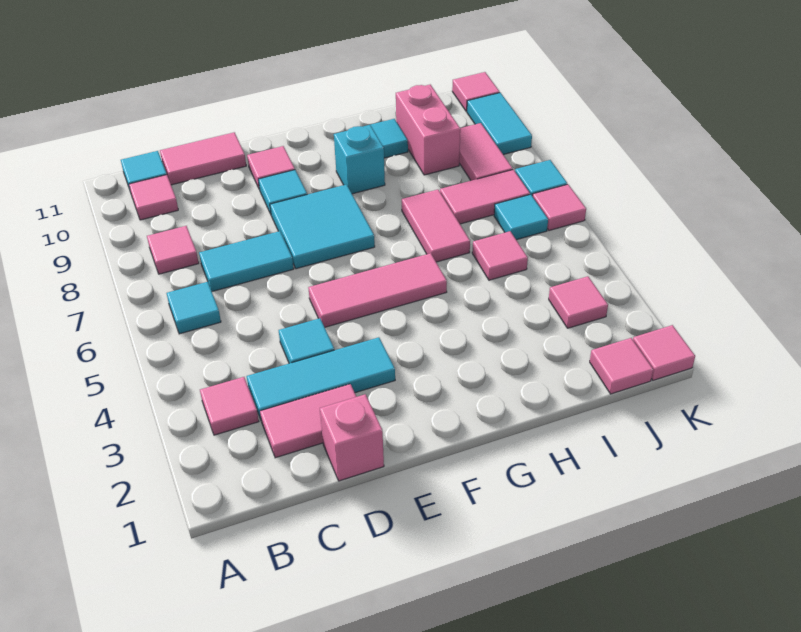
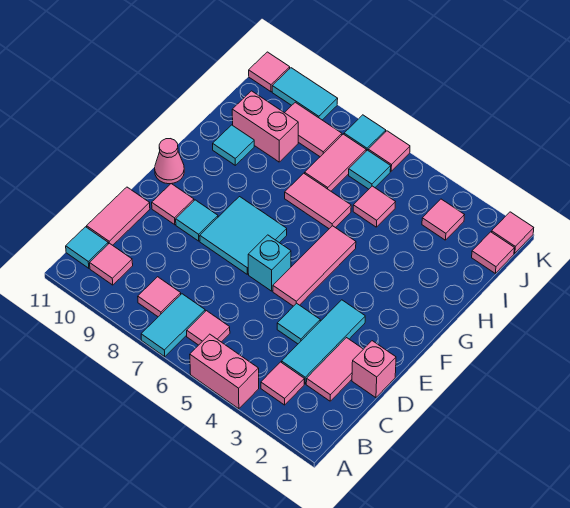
none -> pink 1x2 brick [190,334,259,409]
cyan 1x1 tile [167,282,221,334] -> pink 1x1 tile [187,311,230,345]
cyan 1x2 tile [199,231,294,291] -> cyan 1x2 tile moved to [141,294,205,357]
none -> pink 1x1 cone [155,139,184,184]
cyan 1x1 brick [334,125,385,194] -> cyan 1x1 brick moved to [248,235,291,291]

